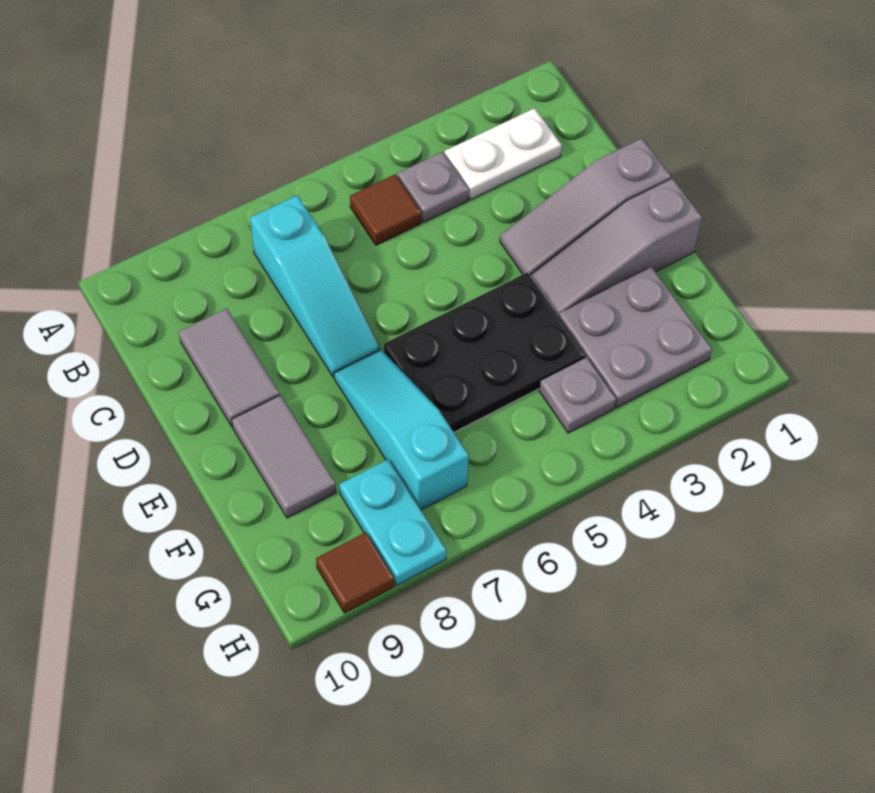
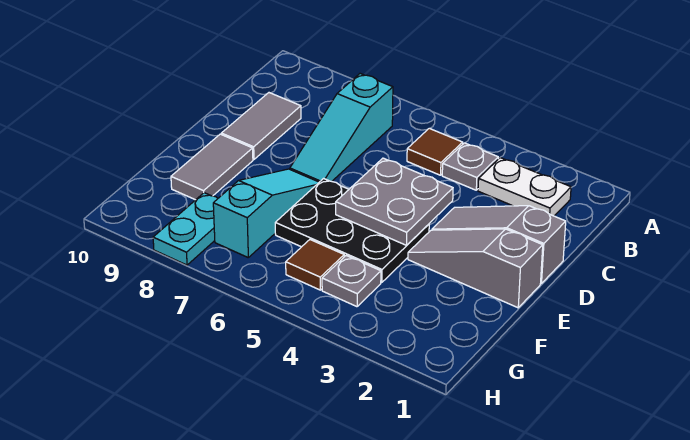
grey 2x2 plate [559,267,712,408] -> grey 2x2 plate moved to [336,158,453,245]
brown 1x1 tile [316,532,394,613] -> brown 1x1 tile moved to [286,240,344,290]

